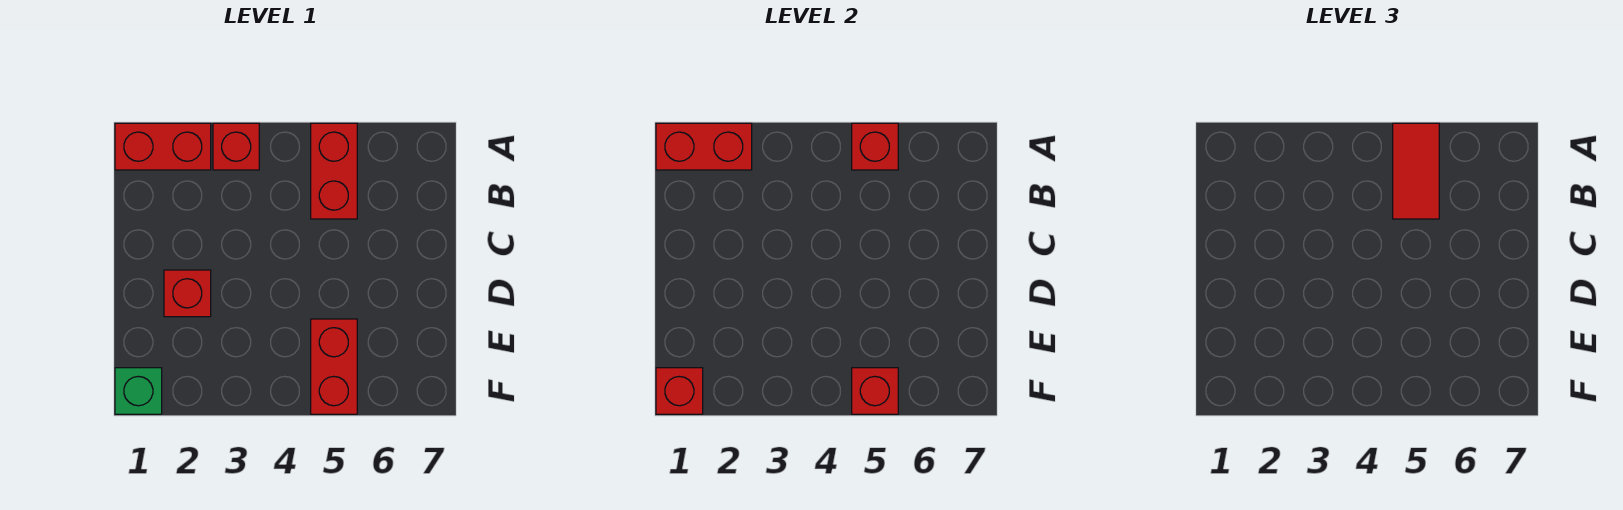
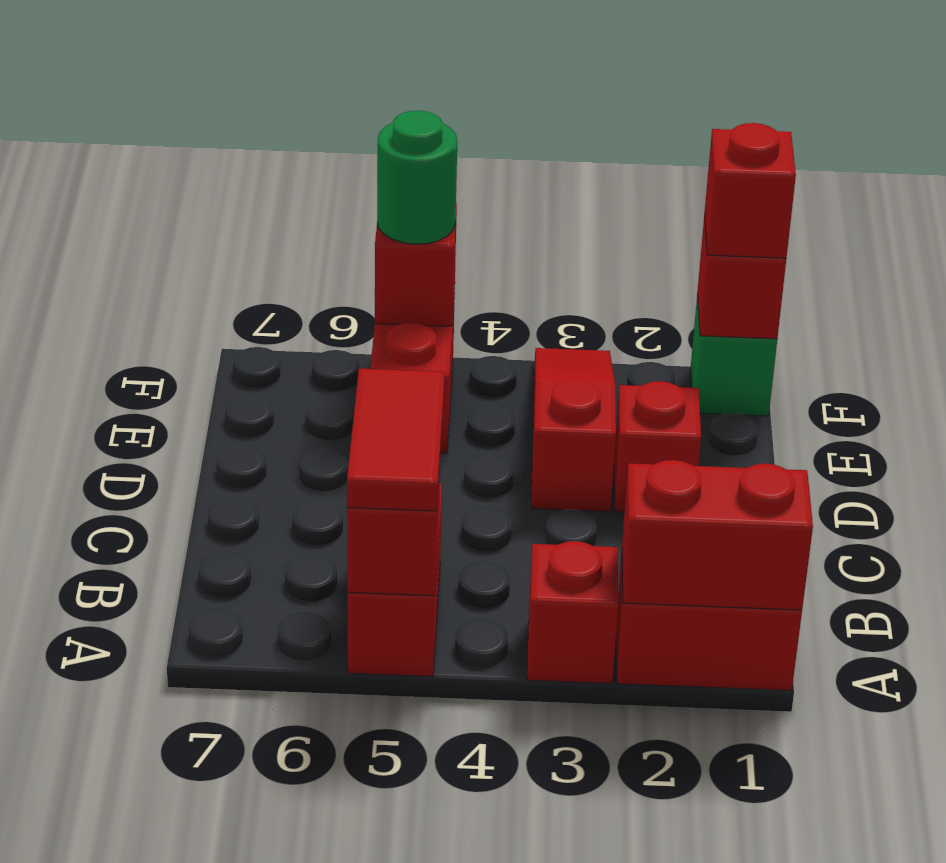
none -> red 1x3 slope [531,348,616,512]
none -> red 1x1 brick [705,123,796,258]
none -> green 1x1 round brick [377,111,457,244]

